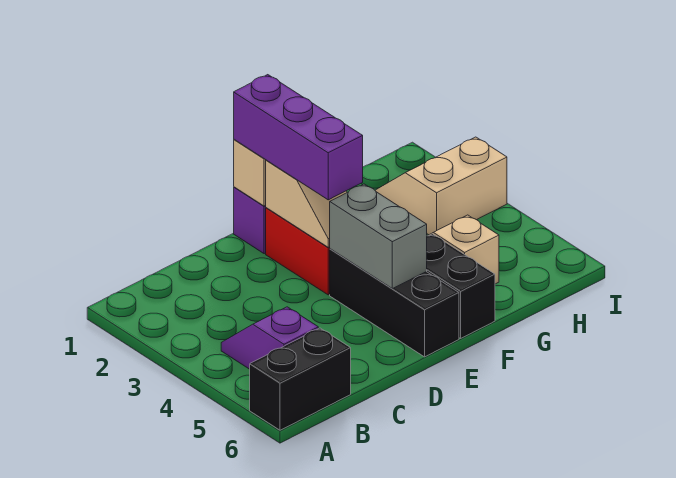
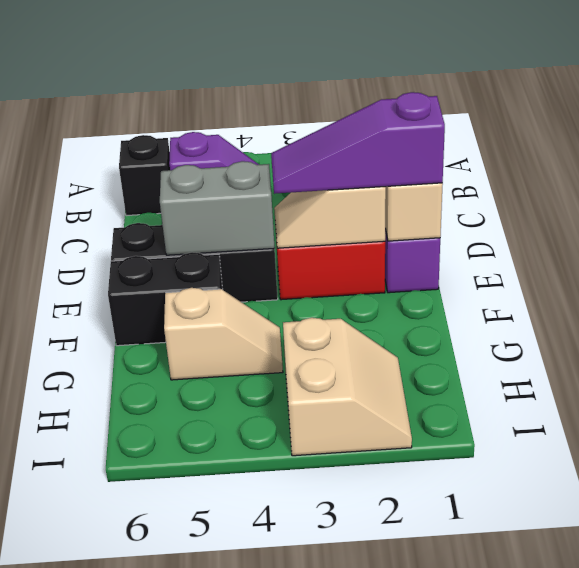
black 1x2 brick [250,328,351,430] -> black 1x1 brick [119,135,170,216]
purple 1x3 brick [234,75,363,200] -> purple 1x3 slope [271,92,445,194]

